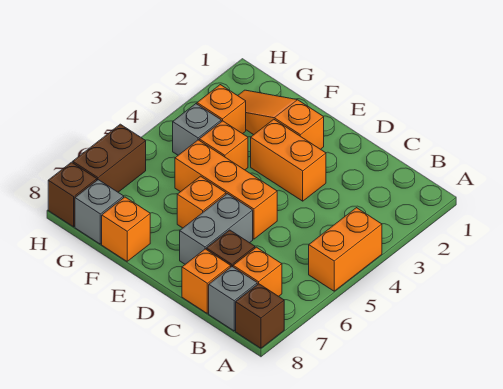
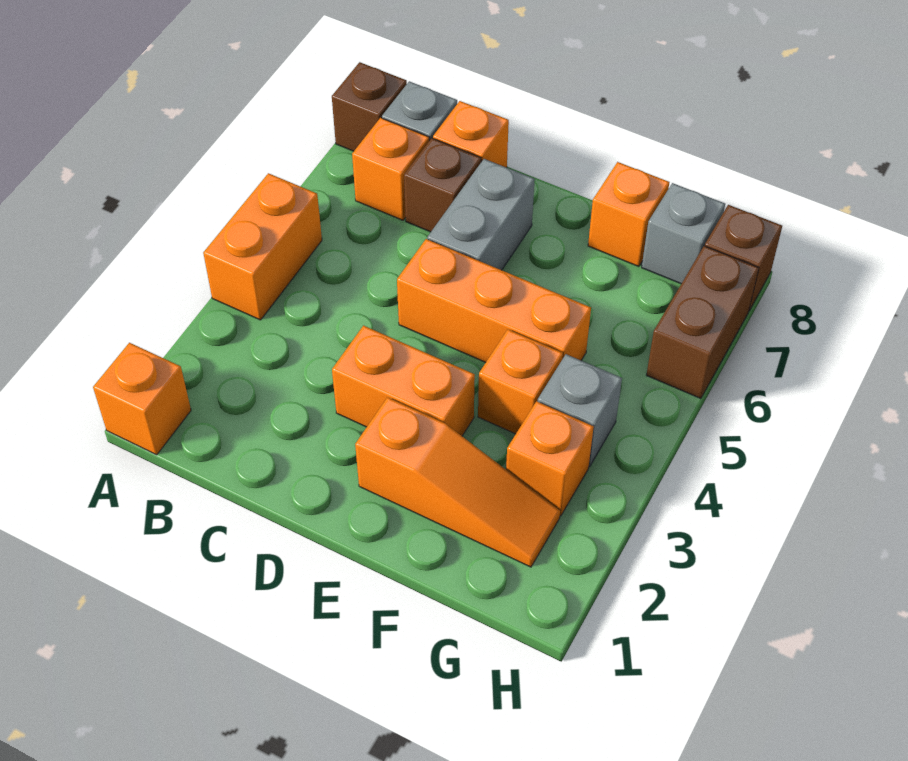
orange 1x1 brick [177,176,226,228] -> orange 1x1 brick moved to [93,343,191,455]

